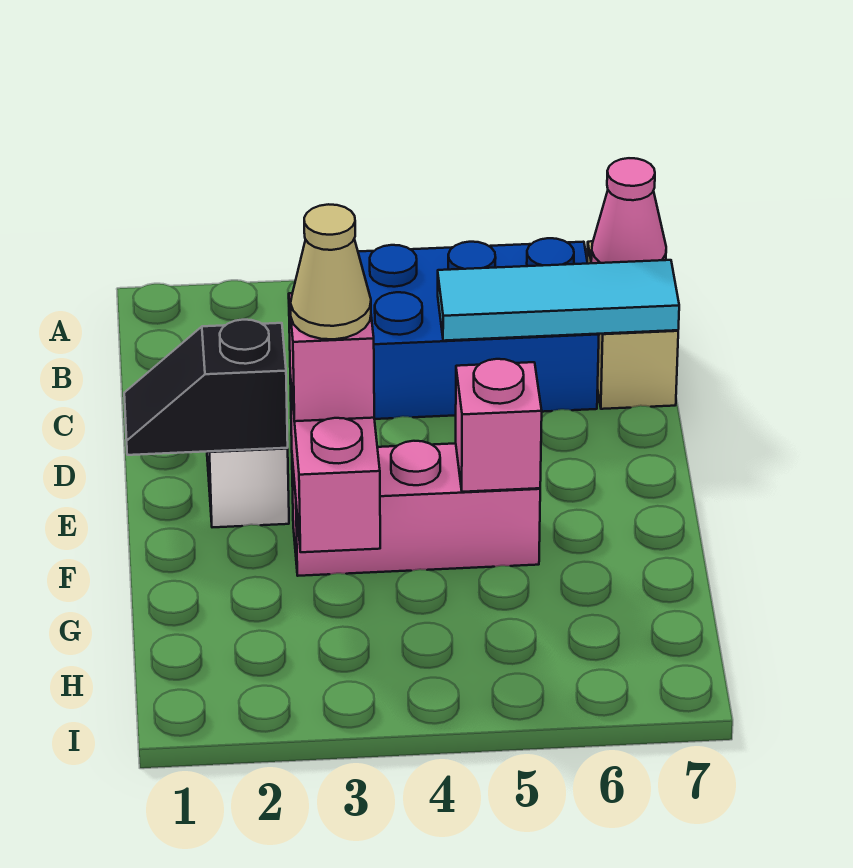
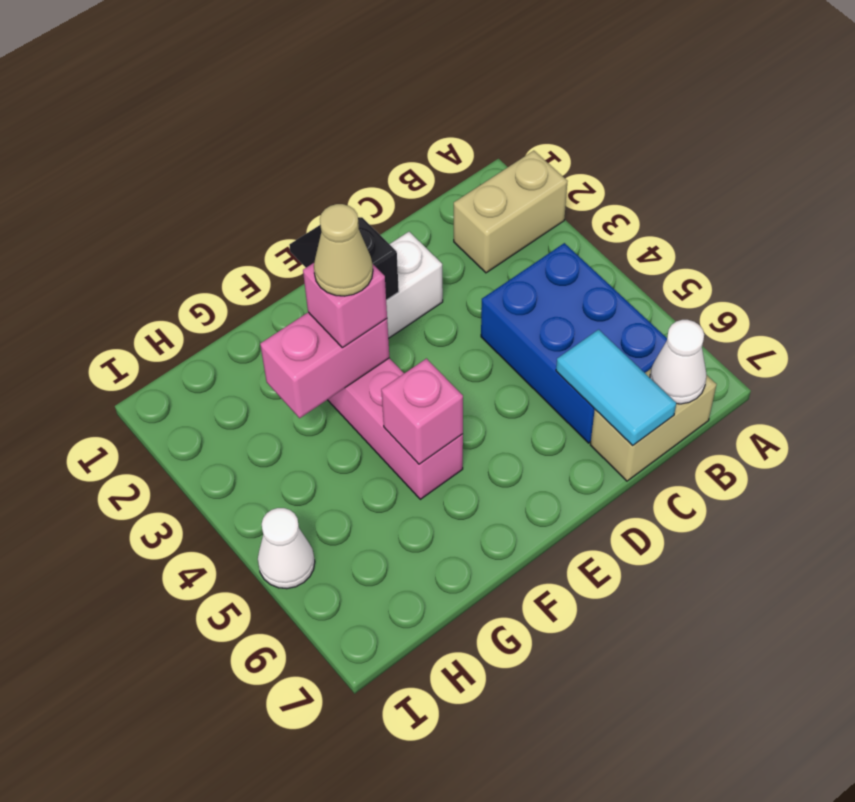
none -> tan 1x2 brick [454,151,568,273]
pink 1x1 cone [591,158,666,263] -> white 1x1 cone [650,320,706,404]
cyan 1x3 tile [438,260,679,341] -> cyan 1x2 tile [556,330,676,446]
none -> white 1x1 cone [258,508,315,589]

